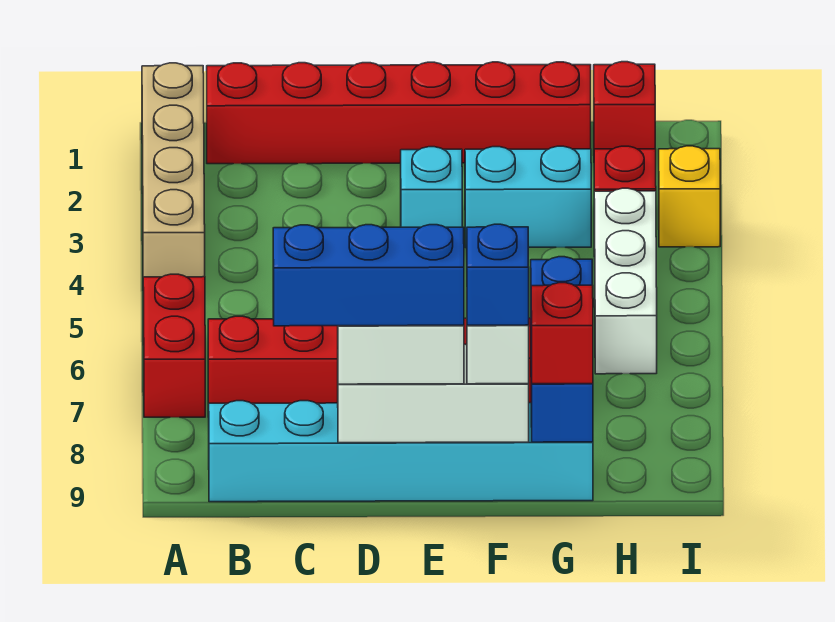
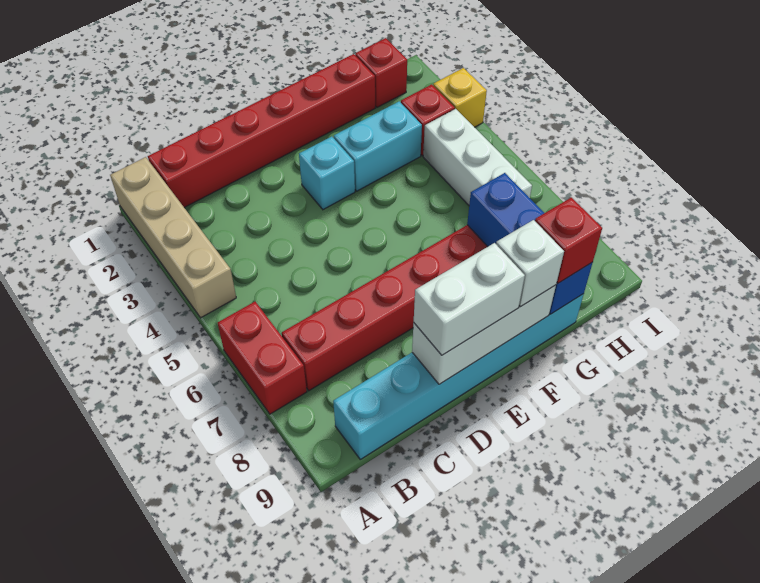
blue 1x3 brick [273,225,464,326] -> none
blue 1x1 brick [467,224,529,325] -> none

